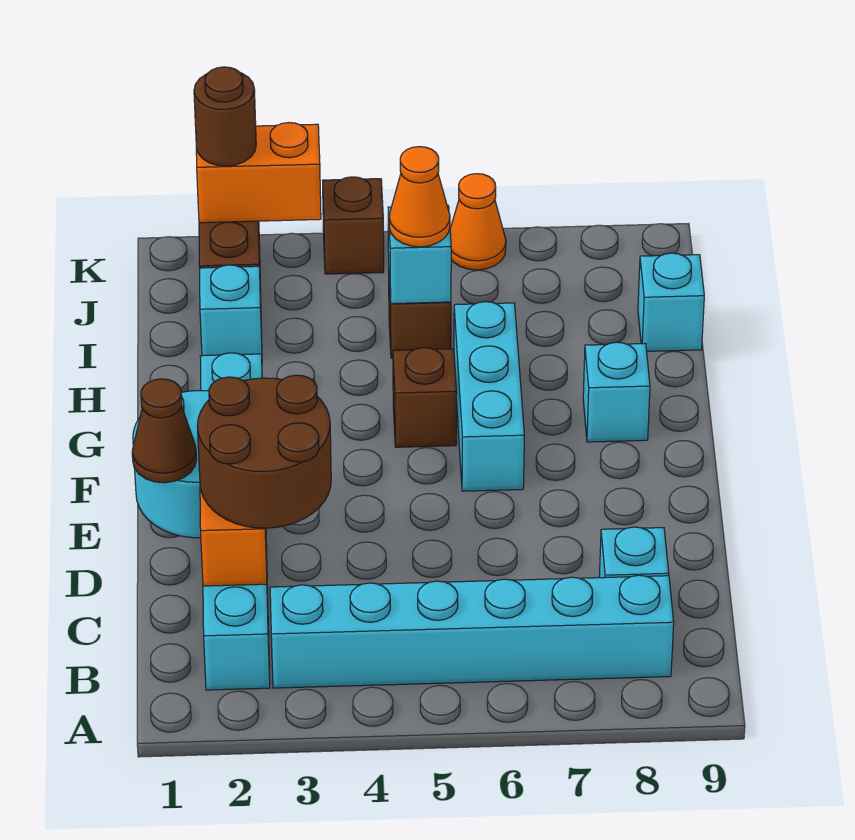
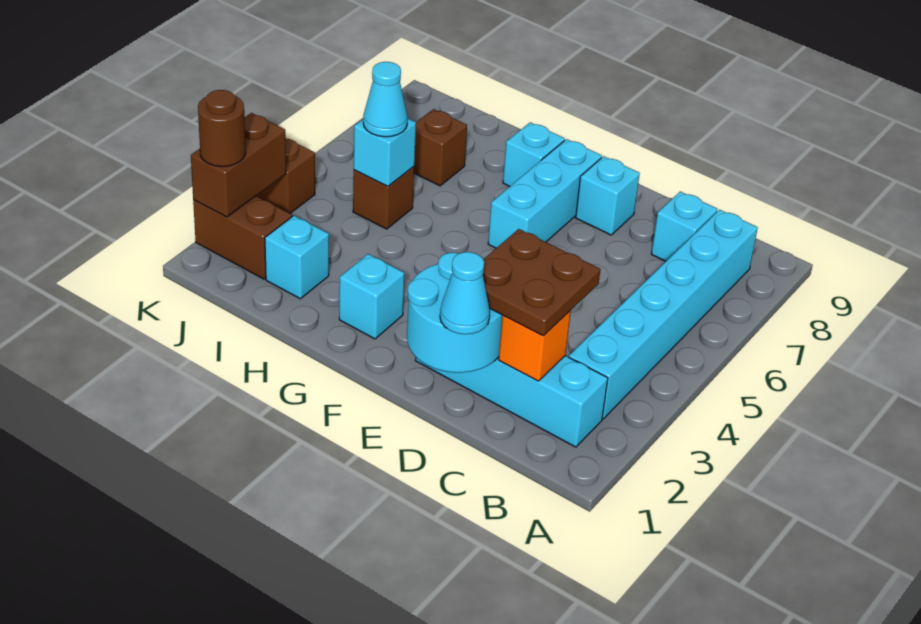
brown 2x2 round brick [197,375,331,528] -> brown 2x2 plate [483,229,601,336]
brown 1x1 cone [132,379,196,483] -> cyan 1x1 cone [440,252,490,334]
cyan 1x3 brick [454,302,524,491] -> cyan 1x3 brick turned to [488,139,602,248]
brown 1x1 brick [393,348,457,447] -> brown 1x1 brick moved to [414,109,467,186]
orange 1x1 cone [389,147,450,247] -> cyan 1x1 cone [363,62,408,137]
cyan 1x1 brick [638,253,704,351] -> cyan 1x1 brick moved to [576,156,640,235]
orange 1x2 brick [196,123,321,223] -> brown 1x2 brick [191,113,286,217]
orange 1x1 cone [450,174,506,270] -> none

